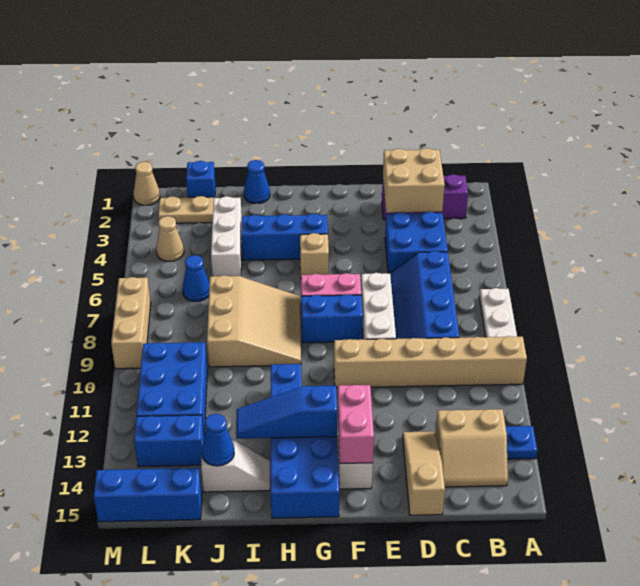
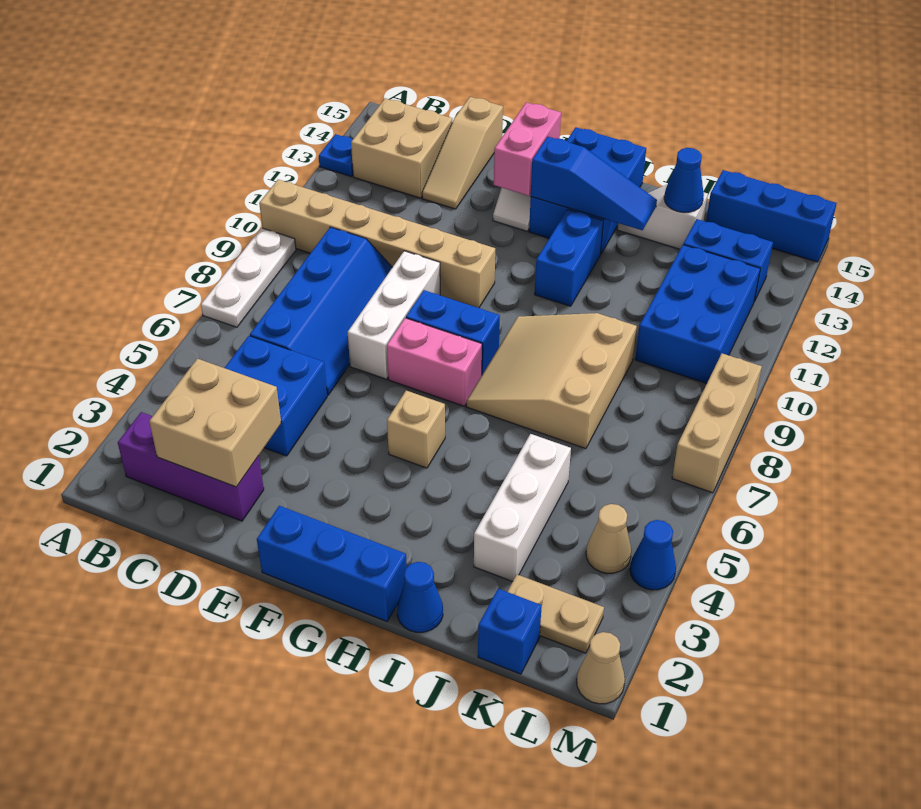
tan 2x2 slope [435,409,508,487] -> tan 2x2 brick [351,98,452,198]
blue 1x3 brick [241,214,328,260] -> blue 1x3 brick moved to [257,506,407,621]
blue 1x1 cone [182,255,210,301] -> blue 1x1 cone moved to [630,520,676,590]

